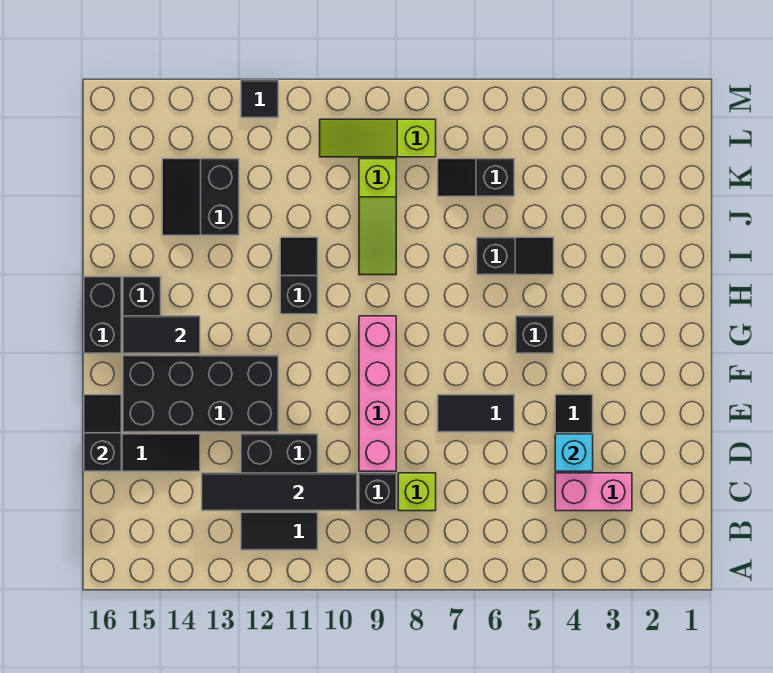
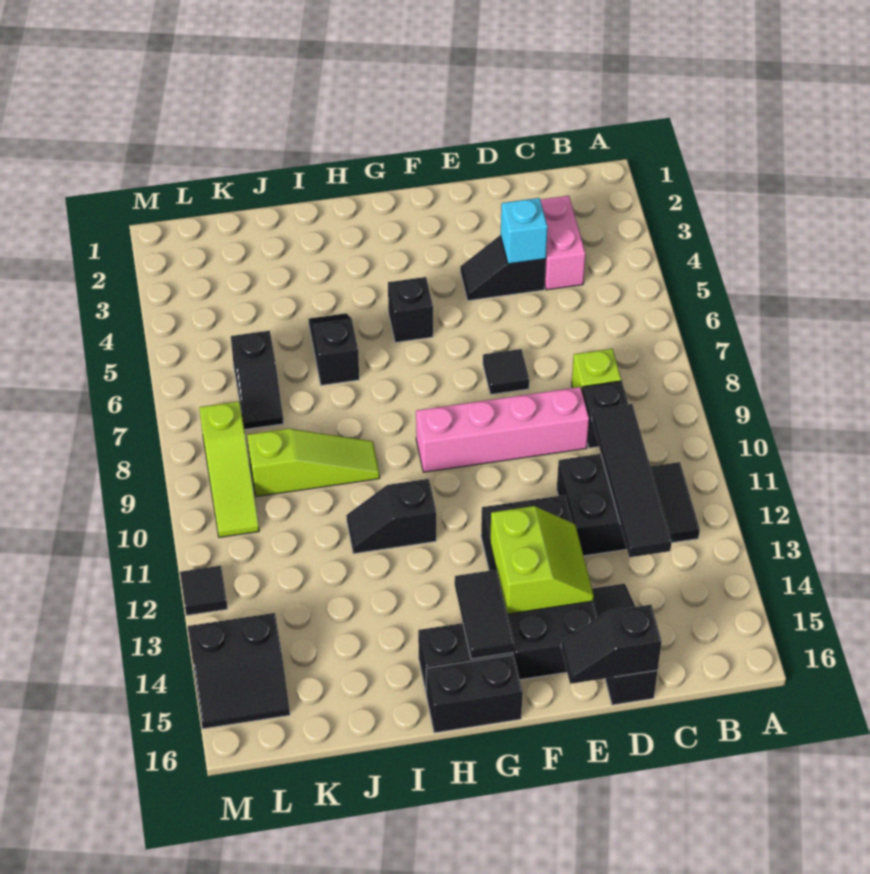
black 1x2 tile [438,395,514,432] -> black 1x1 tile [483,349,529,394]
none -> lime 2x2 slope [490,506,594,614]
black 2x2 slope [162,159,239,235] -> black 2x2 slope moved to [187,613,290,729]

